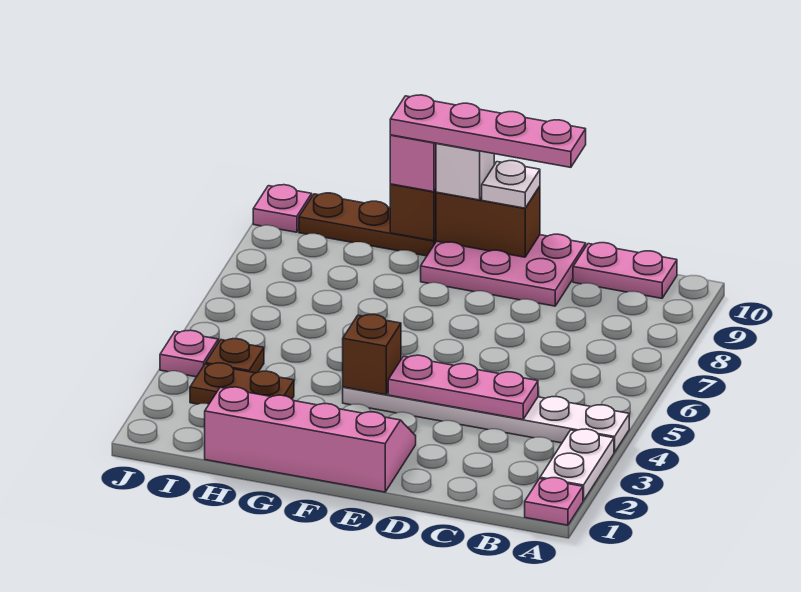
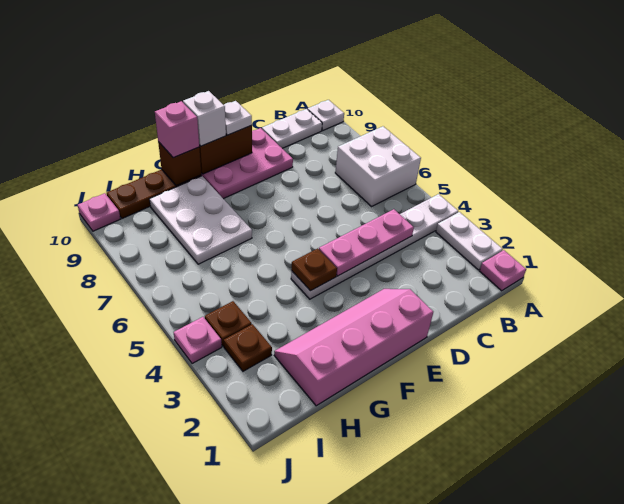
none -> white 2x2 brick [335,126,421,206]
none -> white 1x1 plate [308,100,344,130]
pink 1x2 plate [573,243,677,298] -> white 1x2 plate [262,109,322,148]
pink 1x4 plate [390,95,586,167] -> none
brown 1x1 brick [343,314,401,395] -> brown 1x1 plate [291,248,337,291]
none -> white 2x3 plate [150,176,252,264]
brown 1x2 plate [190,363,294,404] -> brown 1x1 plate [224,324,272,371]

